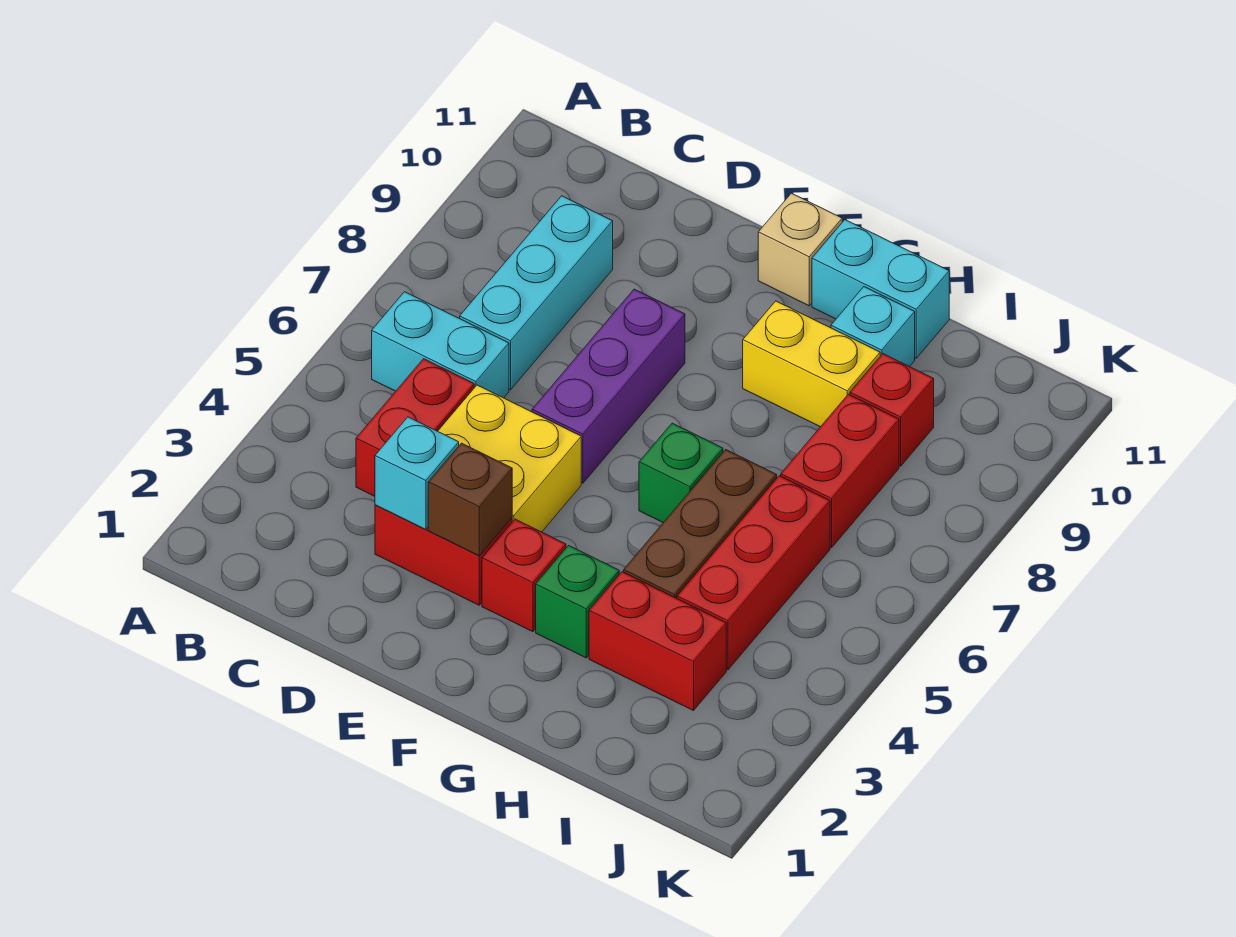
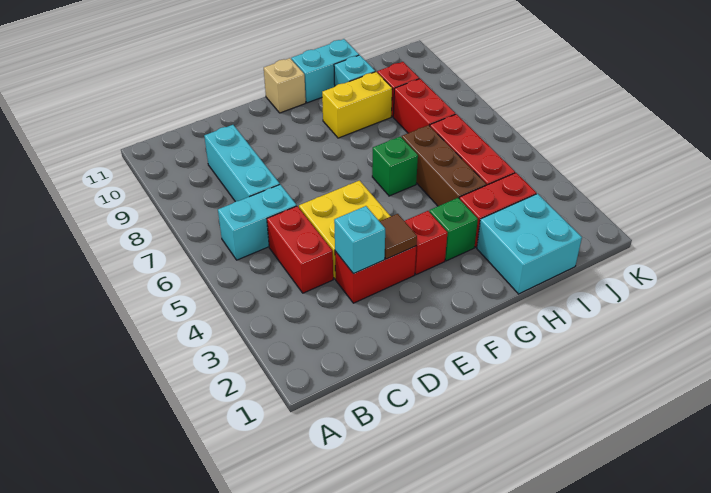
brown 1x1 brick [428,443,512,556] -> brown 1x1 tile [379,214,417,259]
purple 1x3 brick [532,289,685,483] -> none
none -> cyan 2x2 brick [477,194,582,294]

